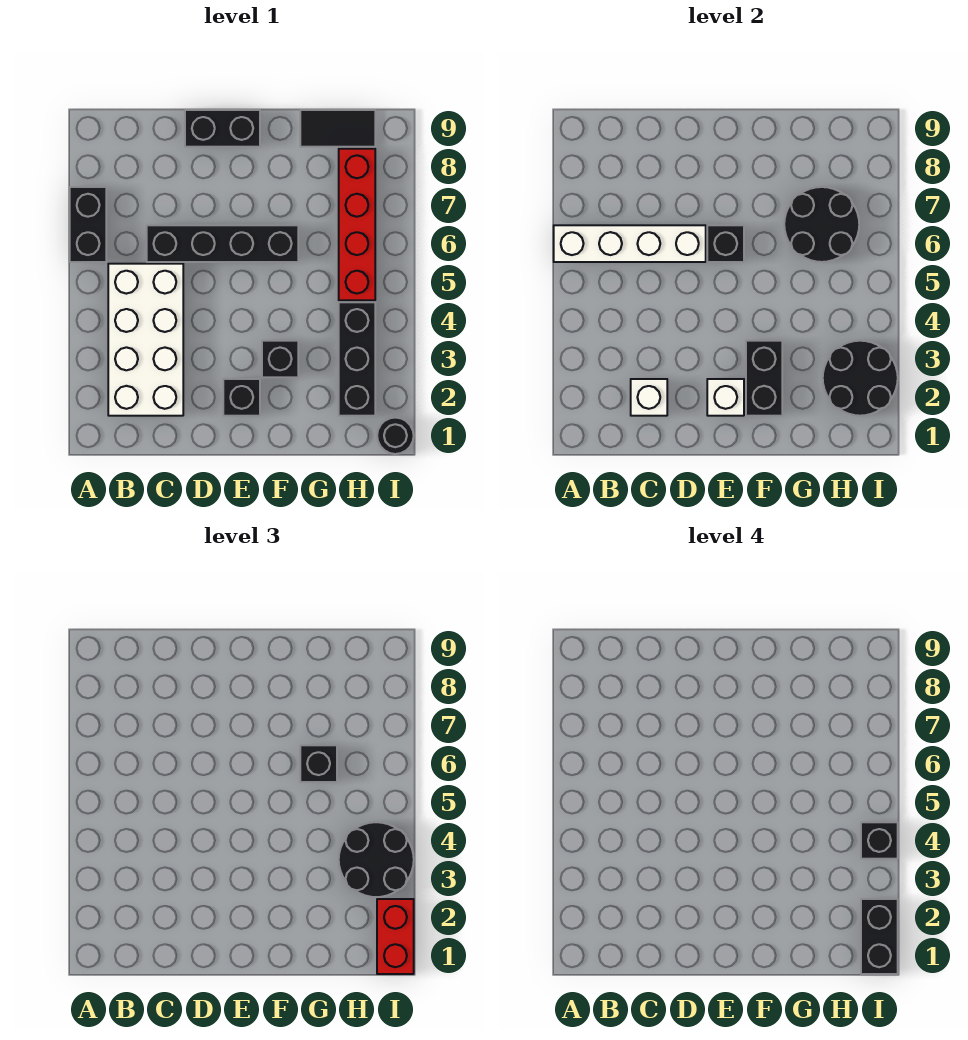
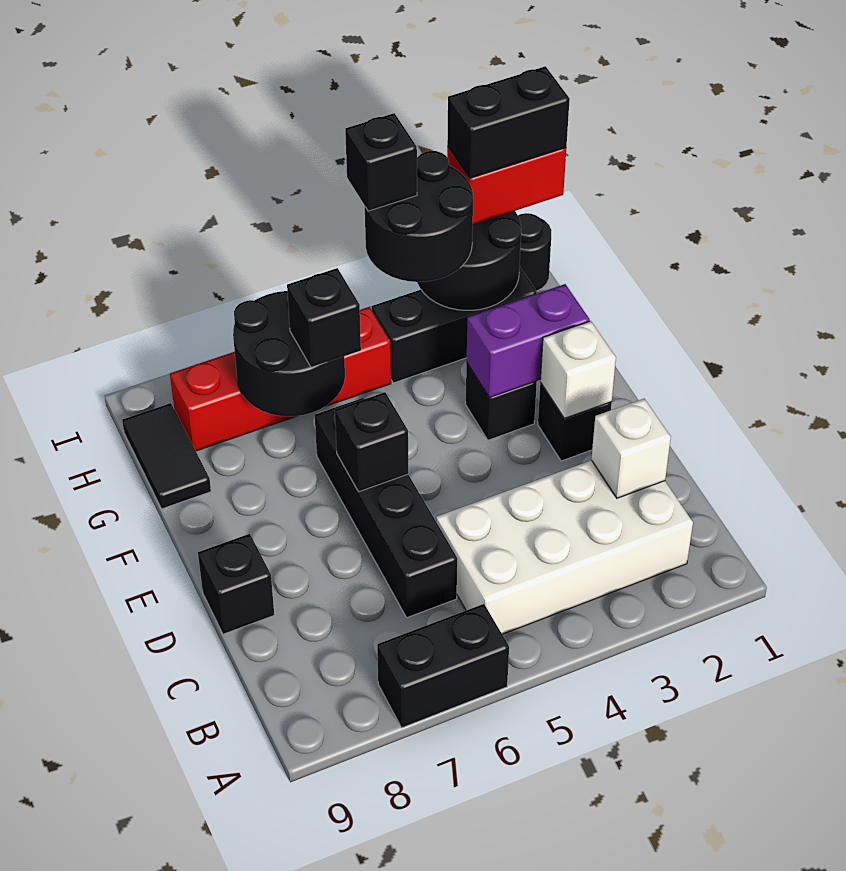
white 1x4 brick [554,225,706,262] -> none
black 1x2 brick [185,110,260,147] -> black 1x1 brick [198,534,274,634]
black 1x2 brick [746,341,782,416] -> purple 1x2 brick [467,284,590,397]

